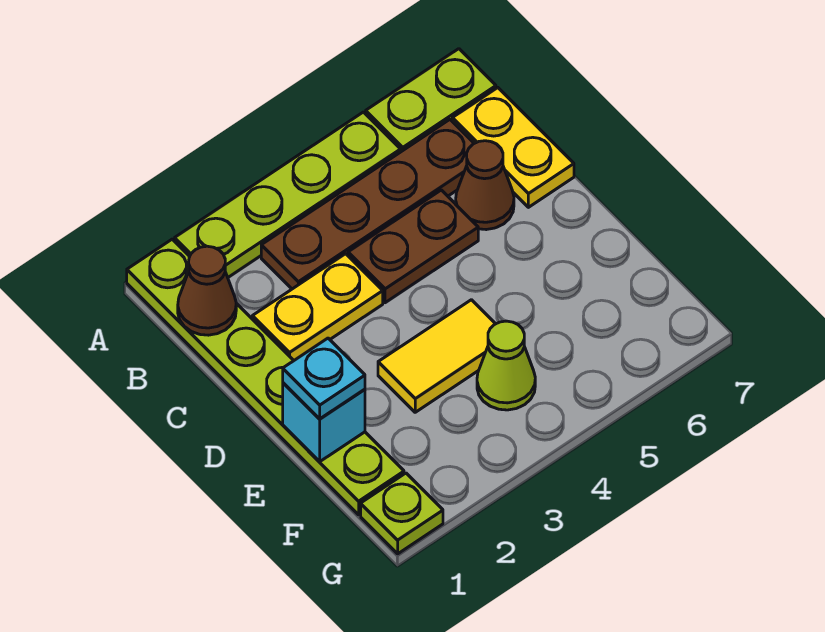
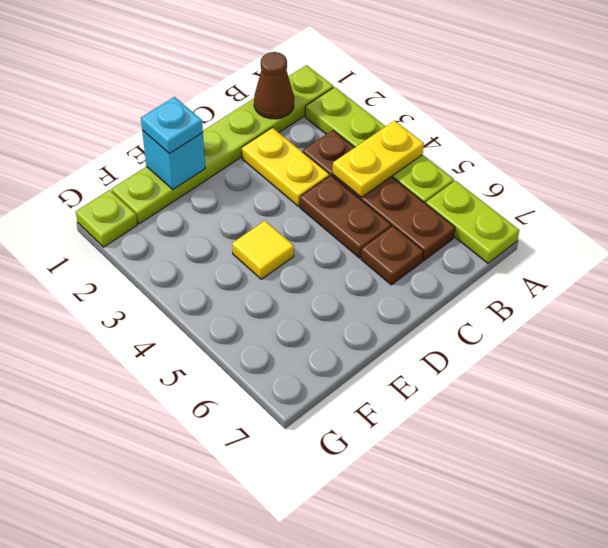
yellow 1x2 plate [452,88,574,207] -> yellow 1x2 plate moved to [332,121,424,197]
brown 1x1 cone [456,141,514,230] -> brown 1x1 plate [361,226,423,285]
yellow 1x2 tile [378,300,495,412] -> yellow 1x1 tile [232,221,294,279]
lime 1x1 cone [477,321,535,410] -> none

